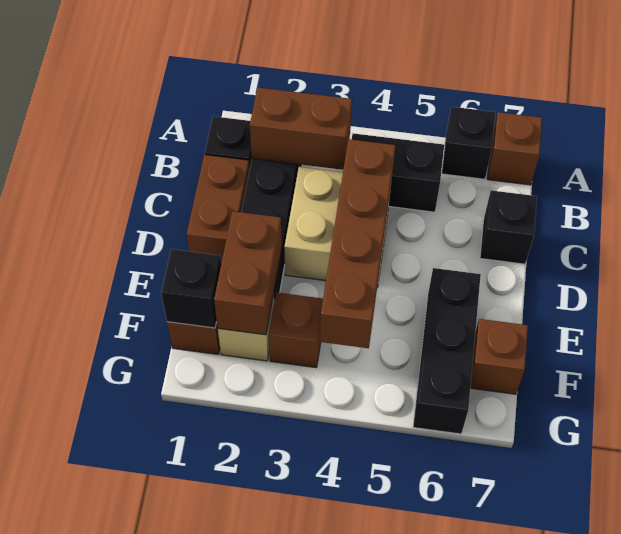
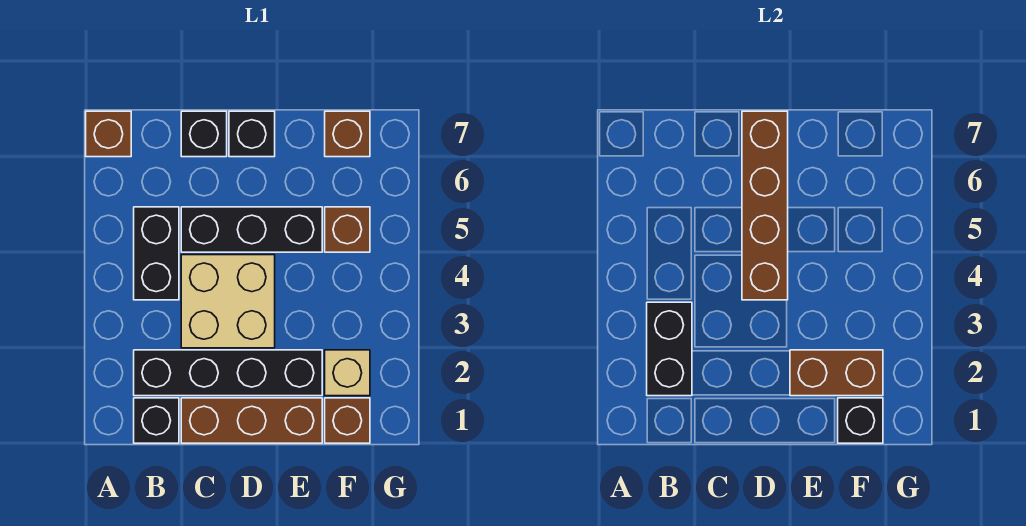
black 1x1 brick [442,107,495,179] -> black 1x1 brick moved to [229,111,275,157]
brown 1x2 brick [250,88,352,170] -> black 1x2 brick [647,302,692,396]
brown 1x2 brick [187,155,250,263] -> brown 1x3 brick [181,398,322,443]
brown 1x4 brick [320,139,396,348] -> brown 1x4 brick turned to [742,111,788,300]
black 1x3 brick [413,268,481,434] -> black 1x3 brick moved to [181,207,322,252]
brown 1x1 brick [269,293,323,368] -> brown 1x1 brick moved to [325,207,370,252]

